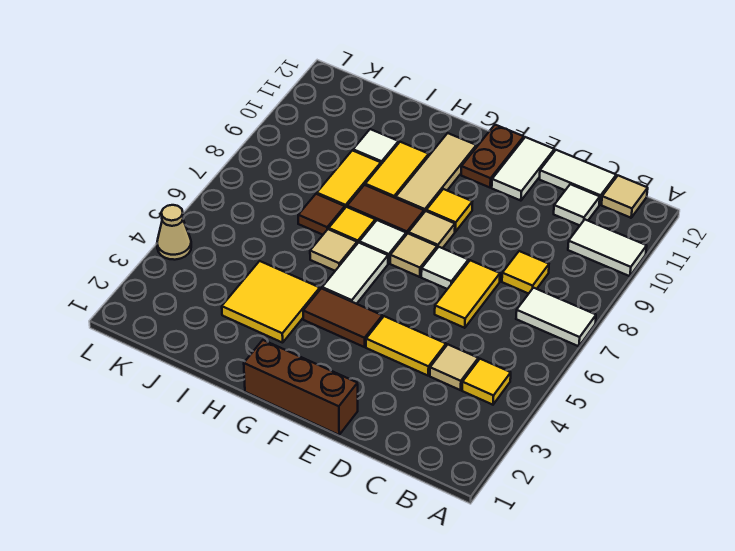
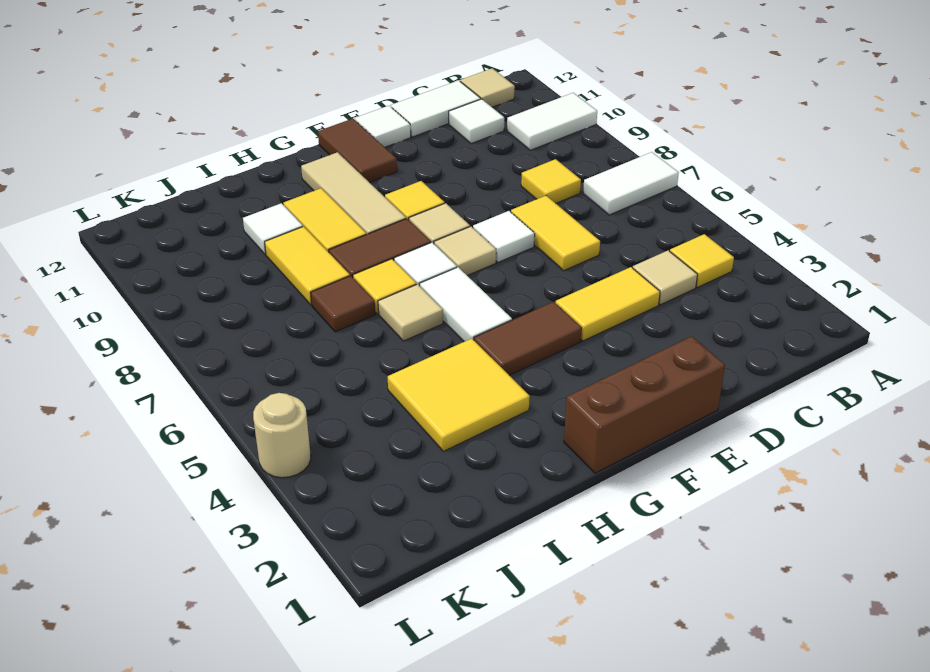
white 1x2 tile [492,137,554,201] -> white 1x1 tile [355,106,411,147]
brown 1x2 plate [461,125,524,188] -> brown 1x2 tile [318,119,397,183]
tan 1x1 cone [157,205,191,260] -> tan 1x1 round brick [253,393,311,478]

